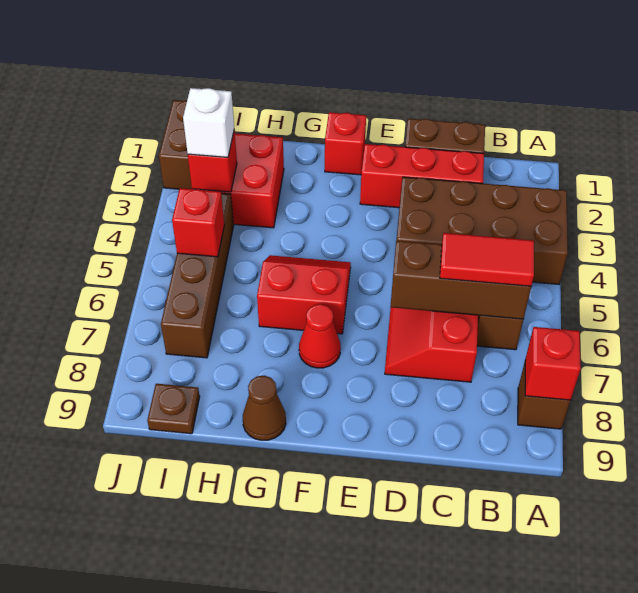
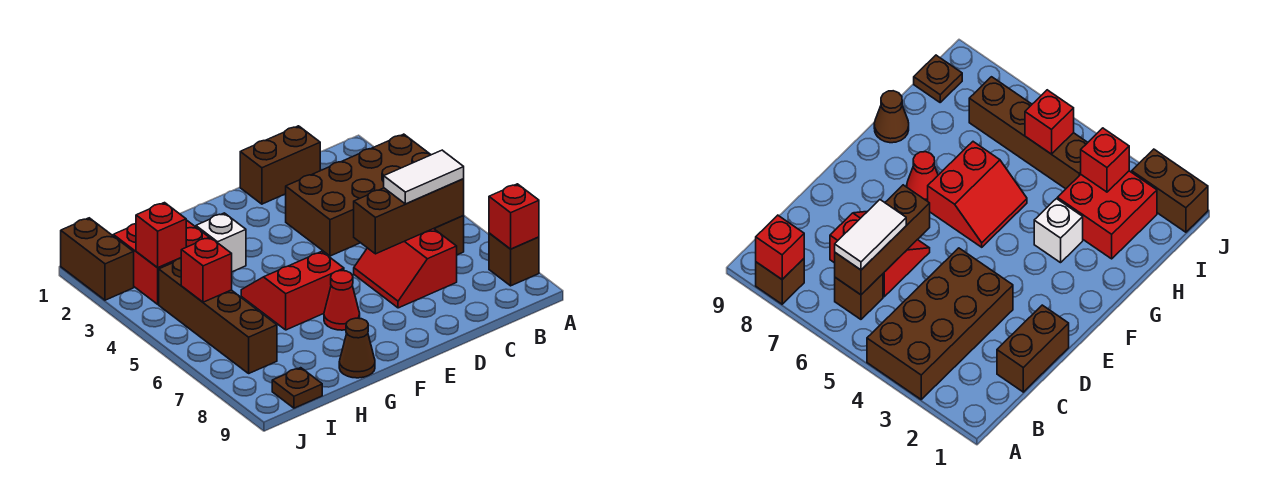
red 1x2 tile [440,233,534,286] -> white 1x2 tile [384,150,464,204]
red 1x3 brick [360,144,484,208] -> none
red 1x1 brick [325,112,366,175] -> none
white 1x1 brick [183,88,234,157] -> white 1x1 brick moved to [196,213,246,272]

